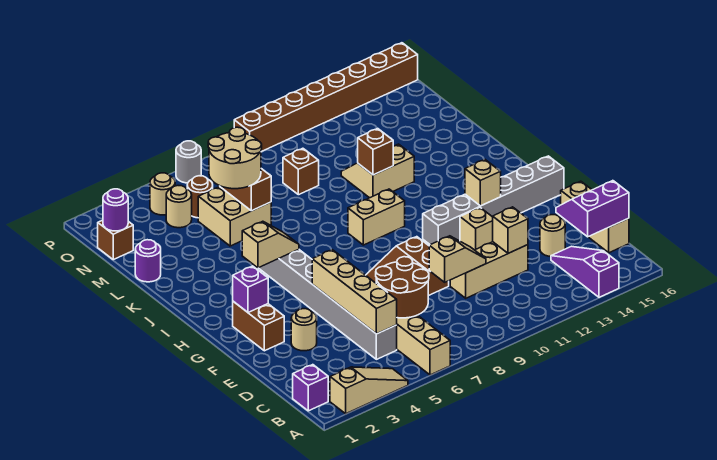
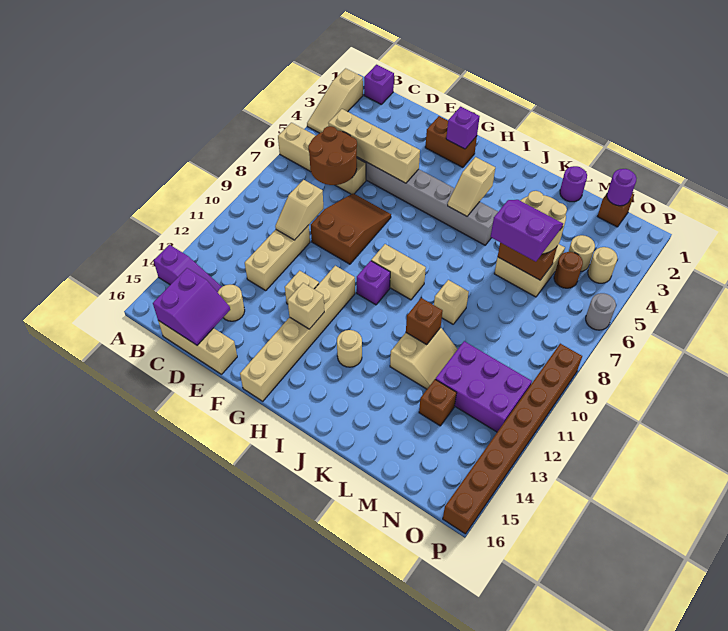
tan 1x1 brick [493,207,528,253] -> tan 1x1 brick moved to [434,280,469,324]
tan 1x1 round brick [291,309,317,351] -> tan 1x1 round brick moved to [337,330,362,367]
grey 1x6 brick [423,156,564,245] -> tan 1x6 brick [240,266,355,401]
none -> purple 1x1 brick [357,261,390,305]
tan 1x2 brick [348,189,405,245] -> tan 1x2 brick turned to [371,244,426,300]
none -> purple 2x2 slope [491,200,563,262]
brown 1x1 brick [283,148,319,195] -> brown 1x1 brick moved to [419,380,457,426]
none -> purple 2x3 brick [435,341,532,432]

